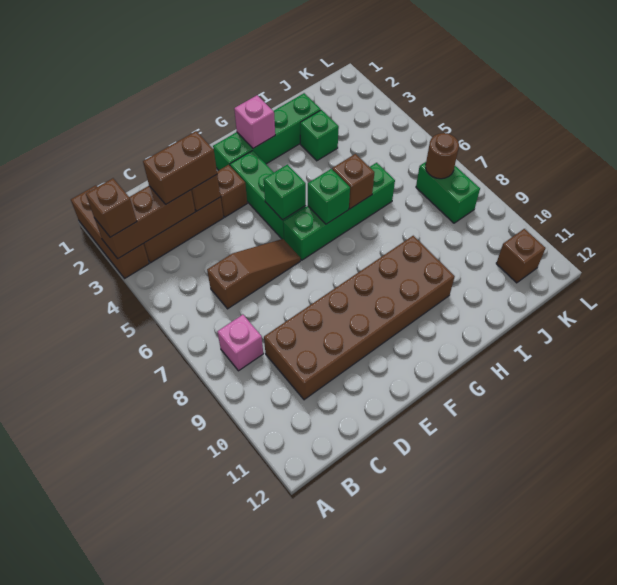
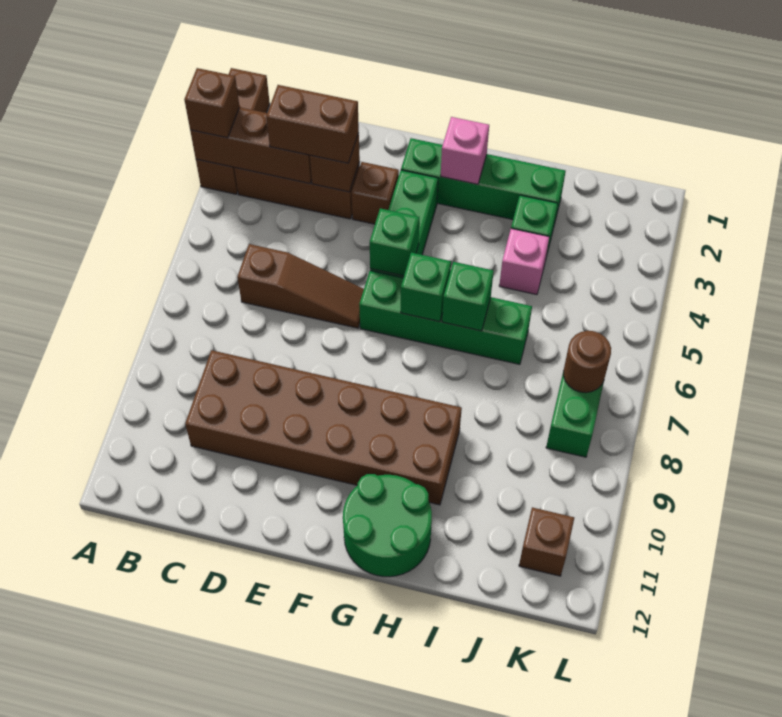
pink 1x1 brick [217,315,263,371] -> pink 1x1 brick moved to [499,229,549,295]
none -> green 2x2 round brick [343,474,432,577]
brown 1x1 brick [332,154,374,209] -> green 1x1 brick [442,262,494,331]

